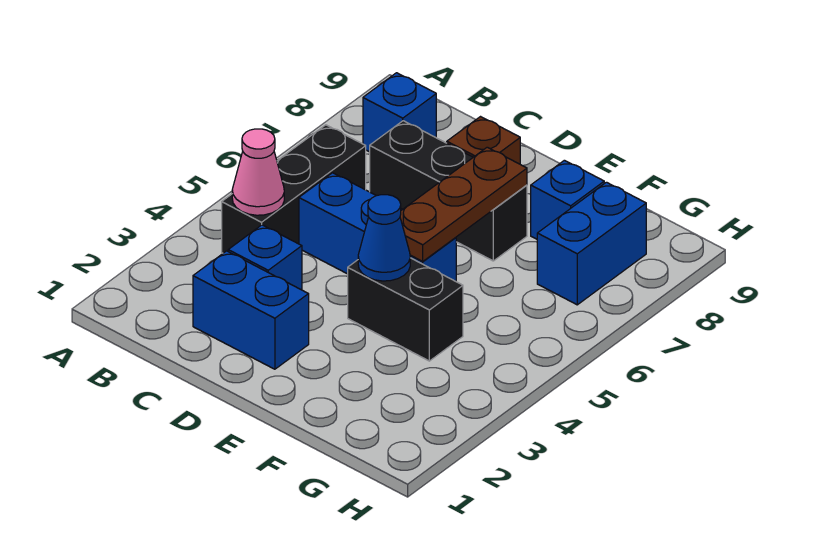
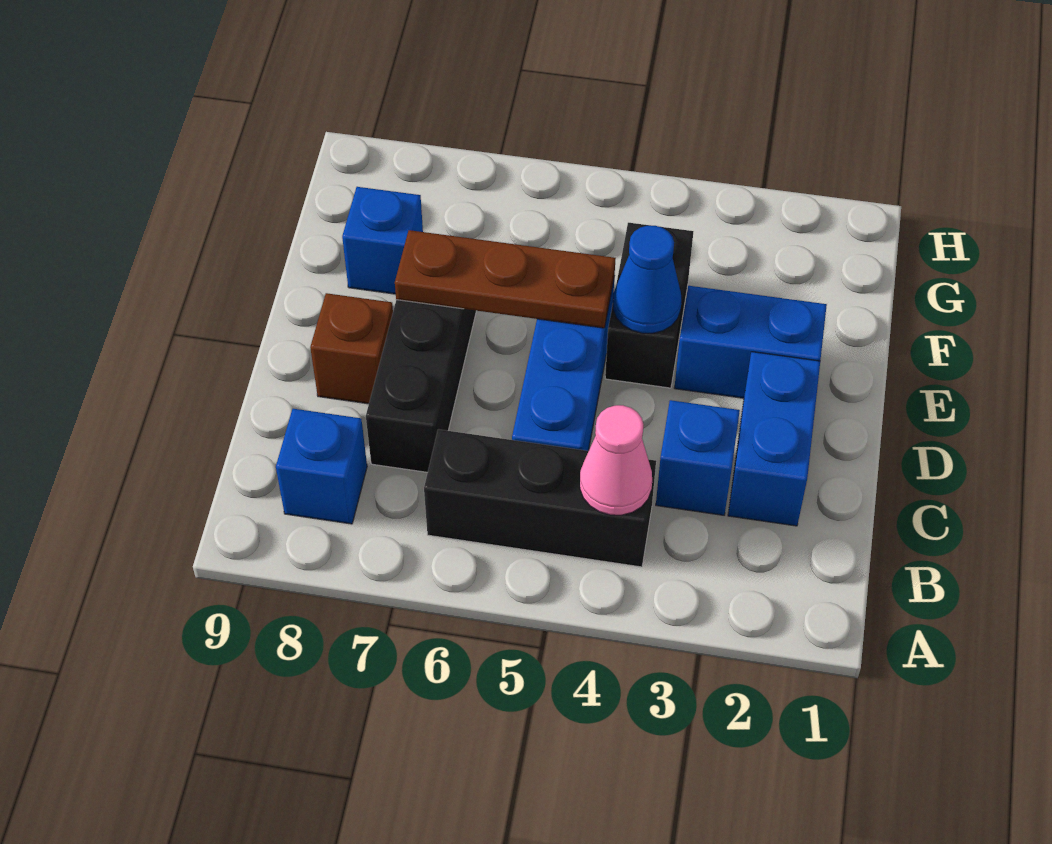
blue 1x2 brick [537,182,646,305] -> blue 1x2 brick moved to [674,286,827,398]

